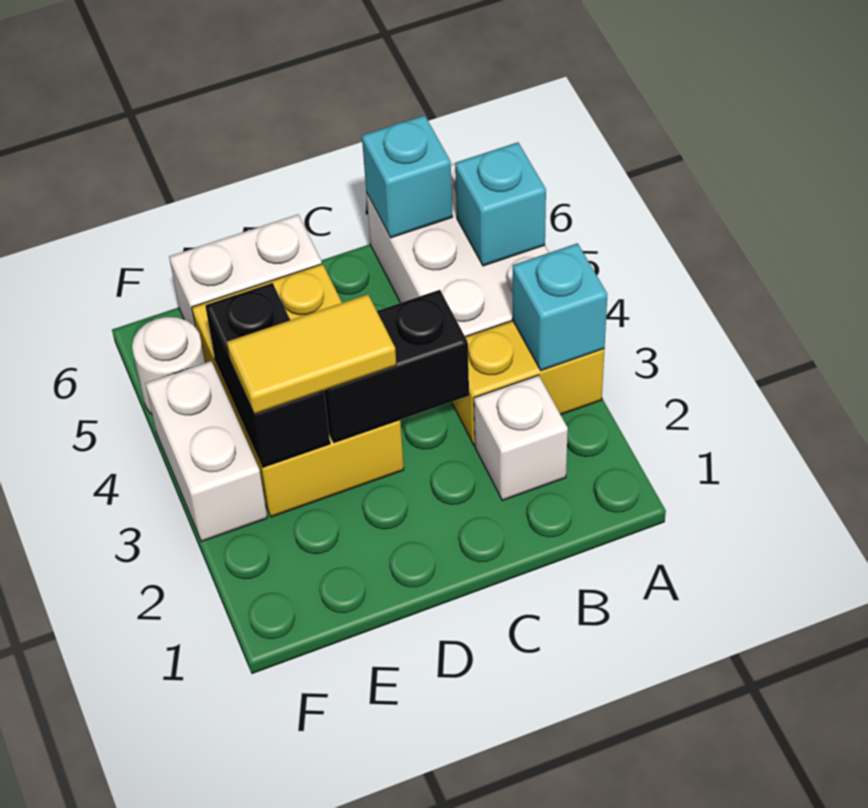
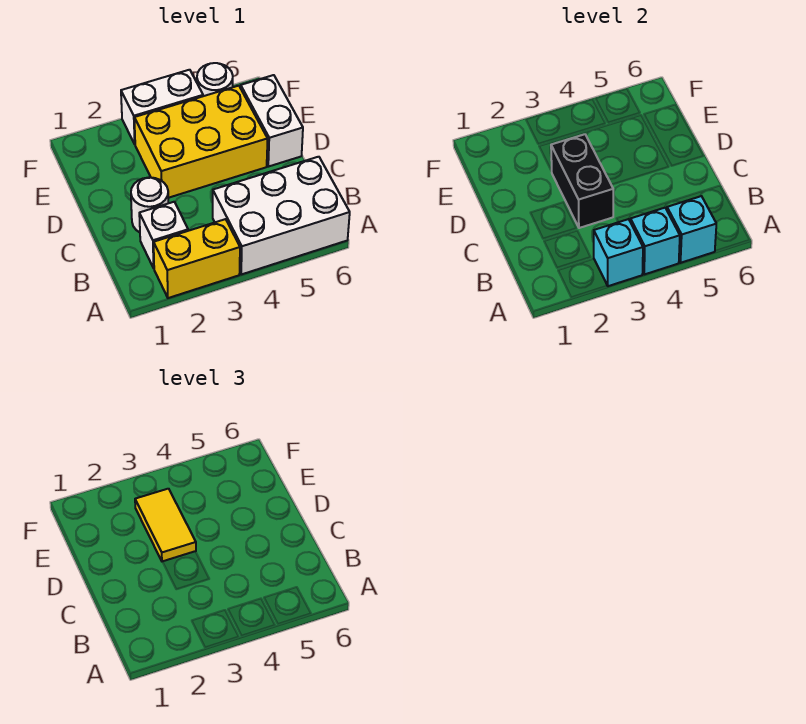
yellow 1x2 brick [452,321,605,445] -> yellow 1x2 brick turned to [154,219,240,298]
cyan 1x1 brick [362,115,452,238] -> cyan 1x1 brick moved to [630,208,680,274]
none -> white 1x1 round brick [131,177,168,232]
black 1x2 brick [205,283,330,467] -> none

